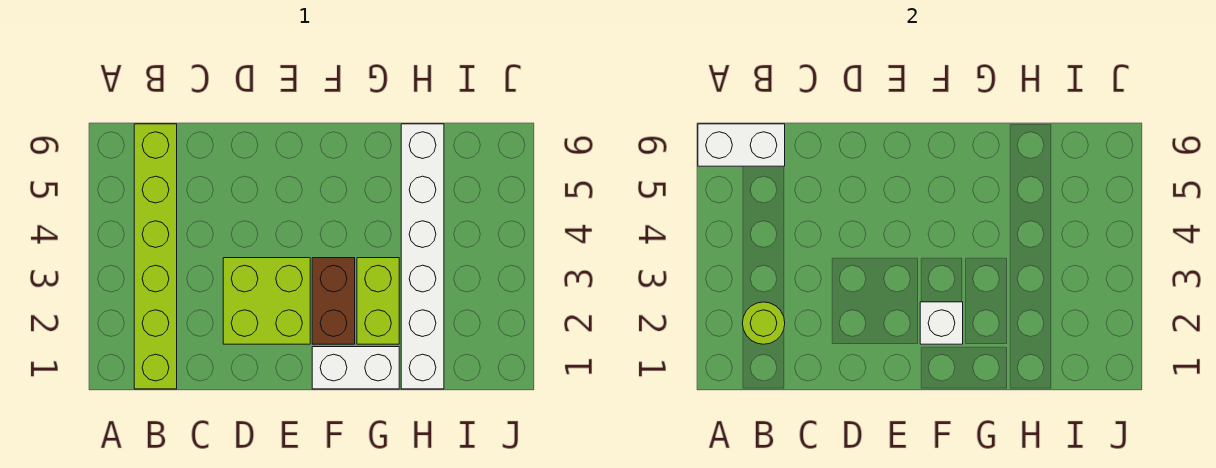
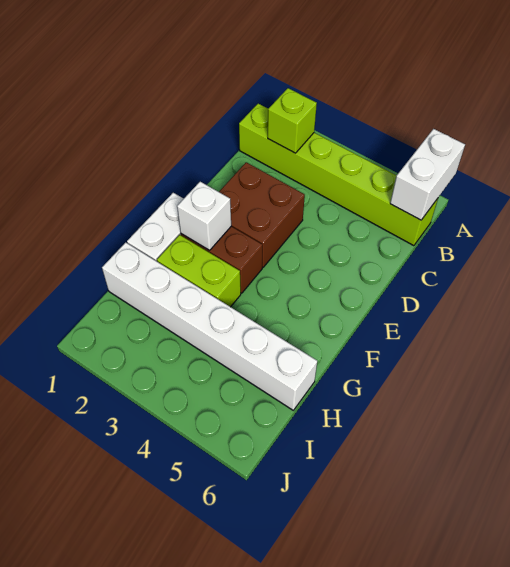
lime 1x1 round brick [742,302,785,344] -> lime 1x1 brick [268,88,317,153]
lime 2x2 brick [223,258,310,344] -> brown 2x2 brick [219,162,305,267]

